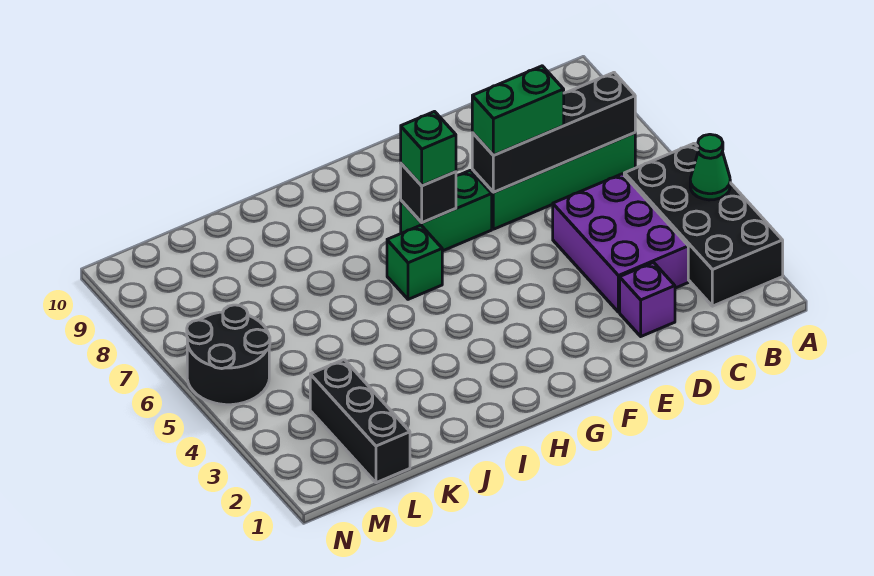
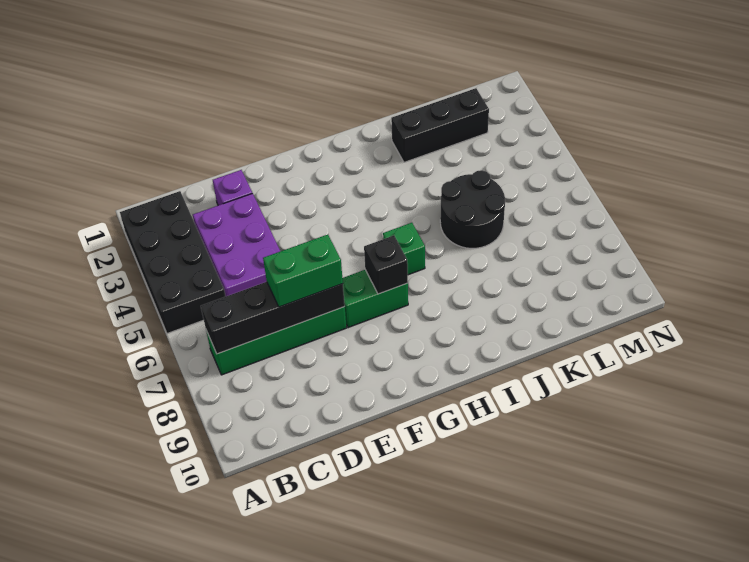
green 1x1 cone [690,134,730,200] -> none
green 1x1 brick [401,112,456,186] -> none
black 1x3 brick [310,360,410,483] -> black 1x3 brick turned to [391,88,489,162]
black 2x2 round brick [187,305,270,405] -> black 2x2 round brick moved to [440,170,505,248]

